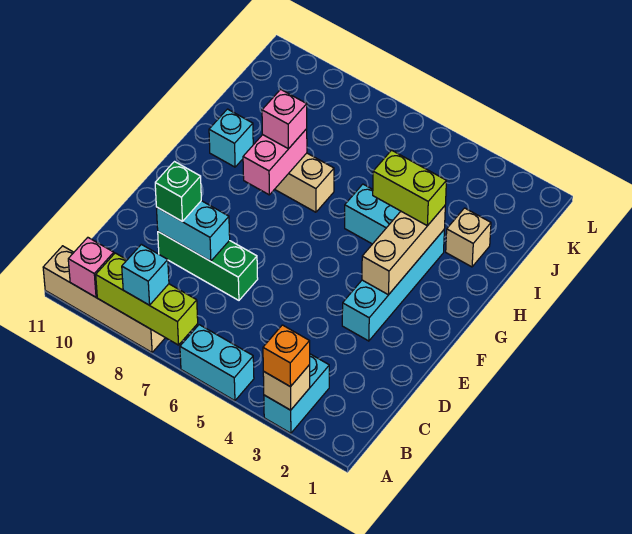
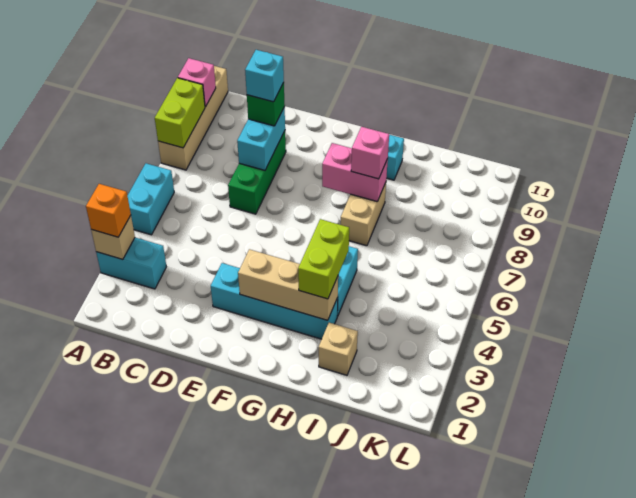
lime 1x3 brick [96,253,198,345] -> lime 1x2 brick [155,78,205,148]
cyan 1x1 brick [122,244,169,305] -> cyan 1x1 brick moved to [245,50,284,102]

